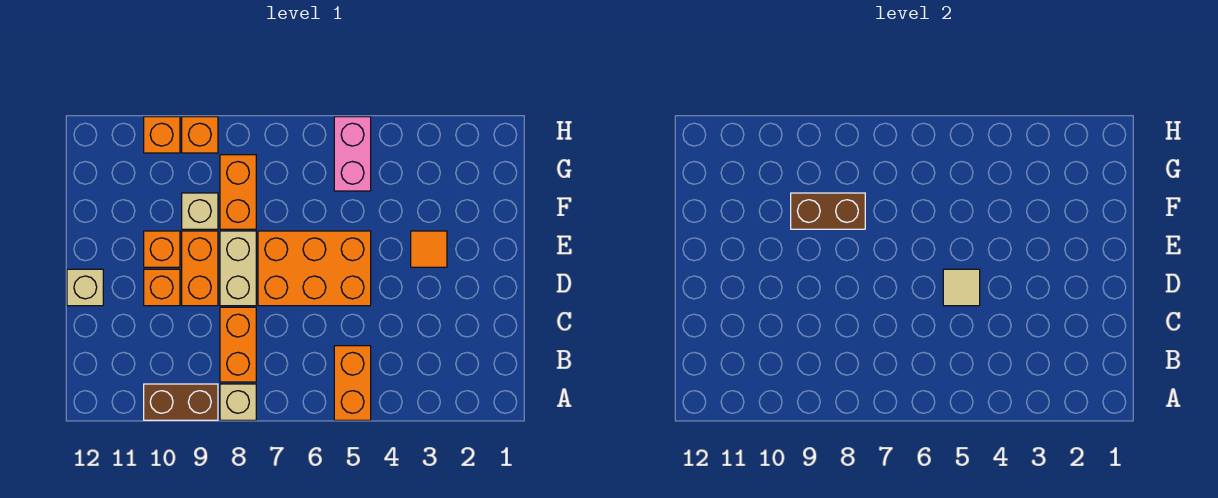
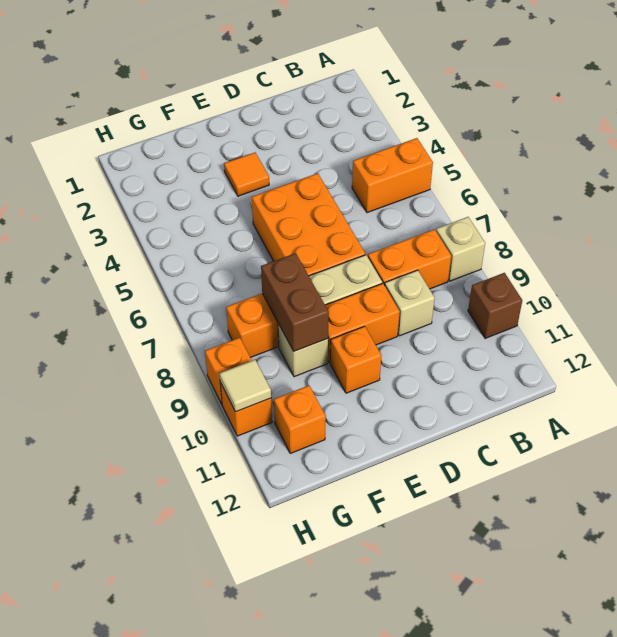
brown 1x2 brick [144,384,218,420] -> brown 1x1 brick [468,273,522,339]
tan 1x1 tile [943,269,980,306] -> tan 1x1 tile moved to [220,360,271,412]
orange 1x1 brick [144,269,180,306] -> orange 1x1 brick moved to [274,385,326,453]
tan 1x1 brick [67,269,103,306] -> tan 1x1 brick moved to [385,270,435,336]
pink 1x2 brick [334,117,371,191] -> none

